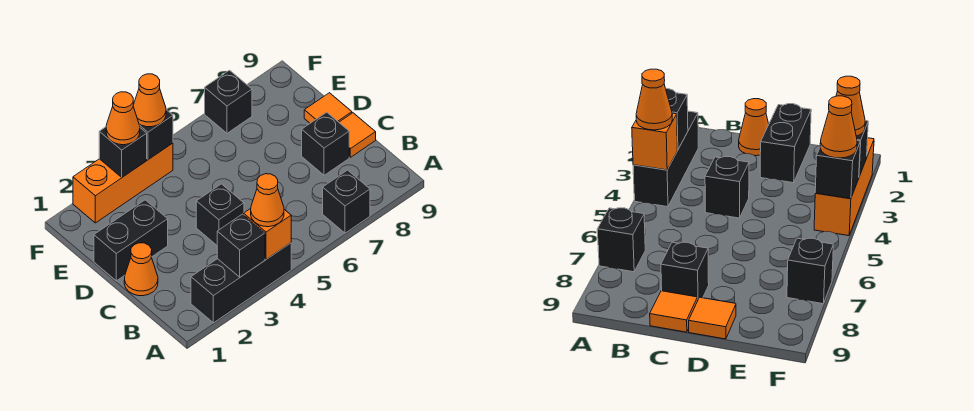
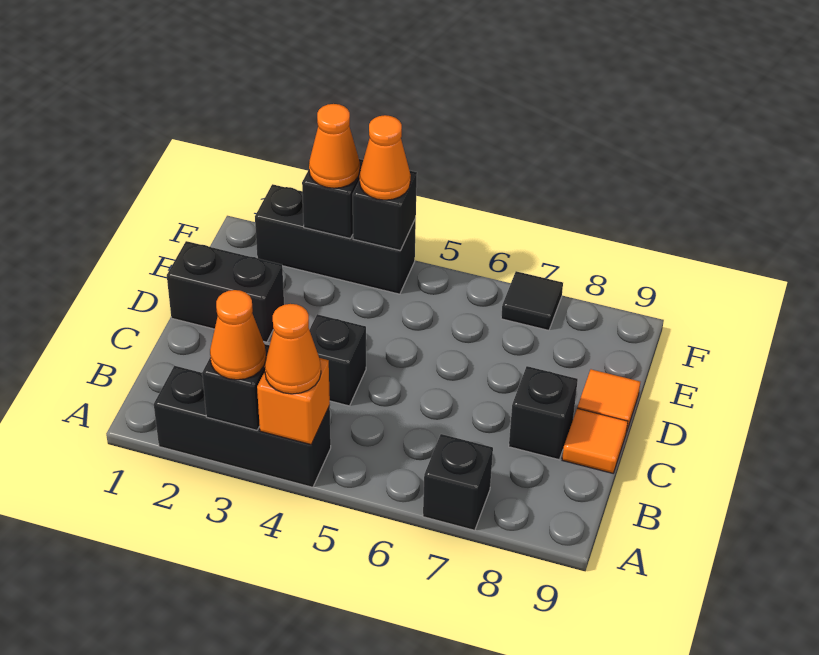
orange 1x1 cone [124,243,158,296] -> orange 1x1 cone moved to [210,290,266,380]
orange 1x3 brick [73,143,173,223] -> black 1x3 brick [255,184,416,294]
black 1x1 brick [205,70,252,133] -> black 1x1 tile [501,271,563,330]

